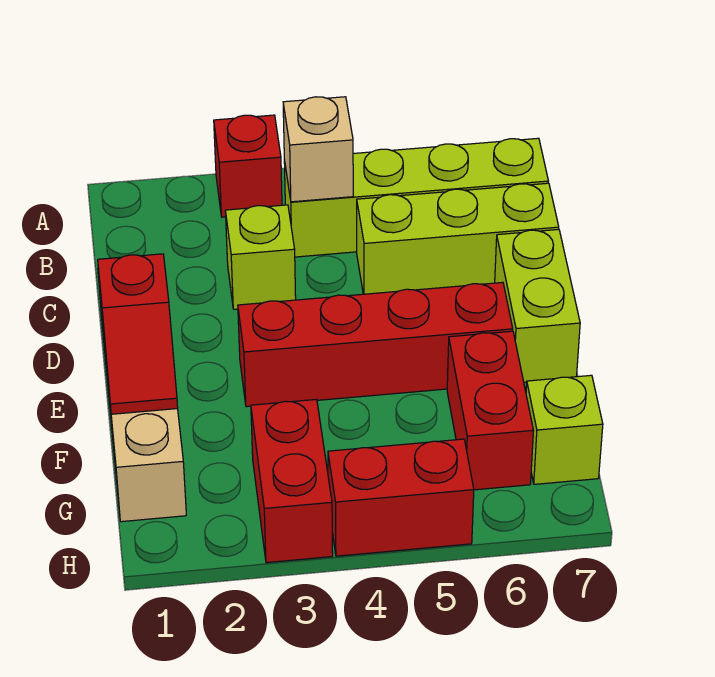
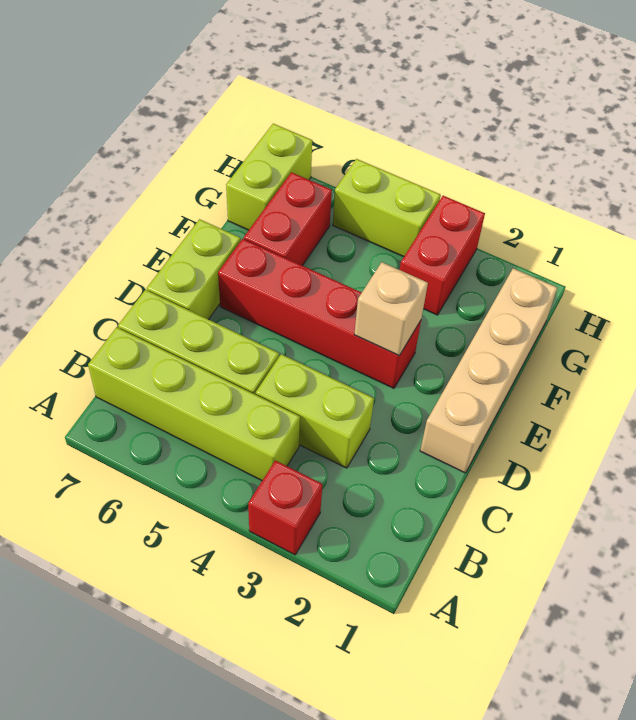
tan 1x1 brick [283,97,353,202] -> tan 1x1 brick moved to [354,262,428,355]
lime 1x1 brick [225,205,296,309] -> lime 1x2 brick [256,354,374,468]
red 1x2 slope [98,254,178,414] -> none
lime 1x1 brick [526,375,603,484] -> lime 1x2 brick [226,124,312,230]
red 1x2 brick [328,439,474,556] -> lime 1x2 brick [333,159,441,257]

